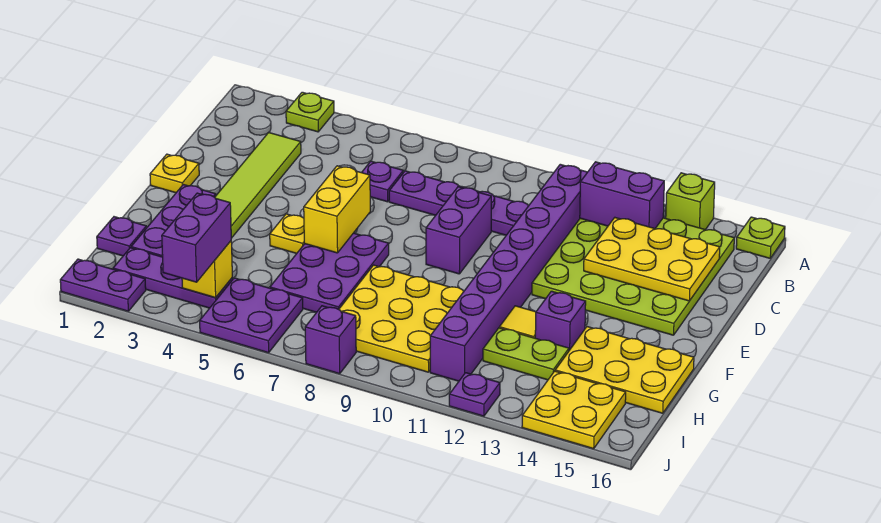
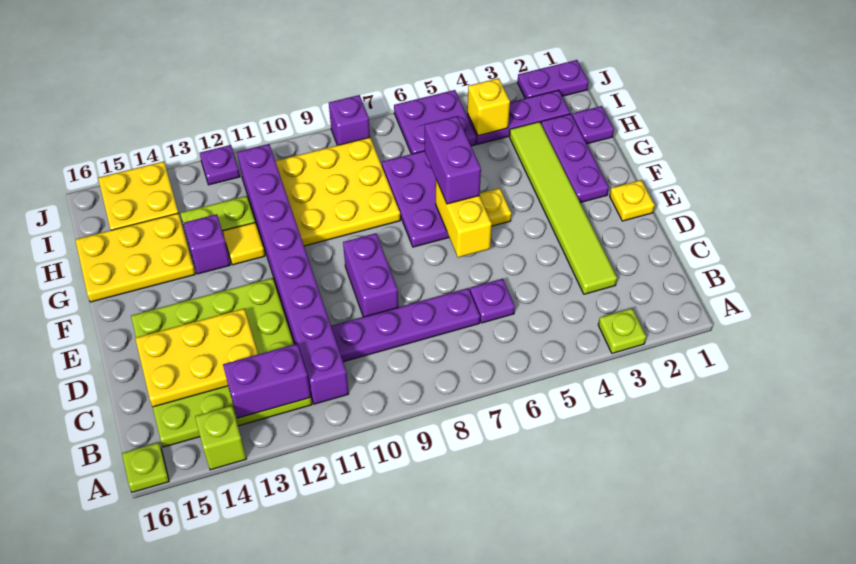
purple 1x2 brick [162,193,231,282] -> purple 1x2 brick moved to [425,116,481,204]

